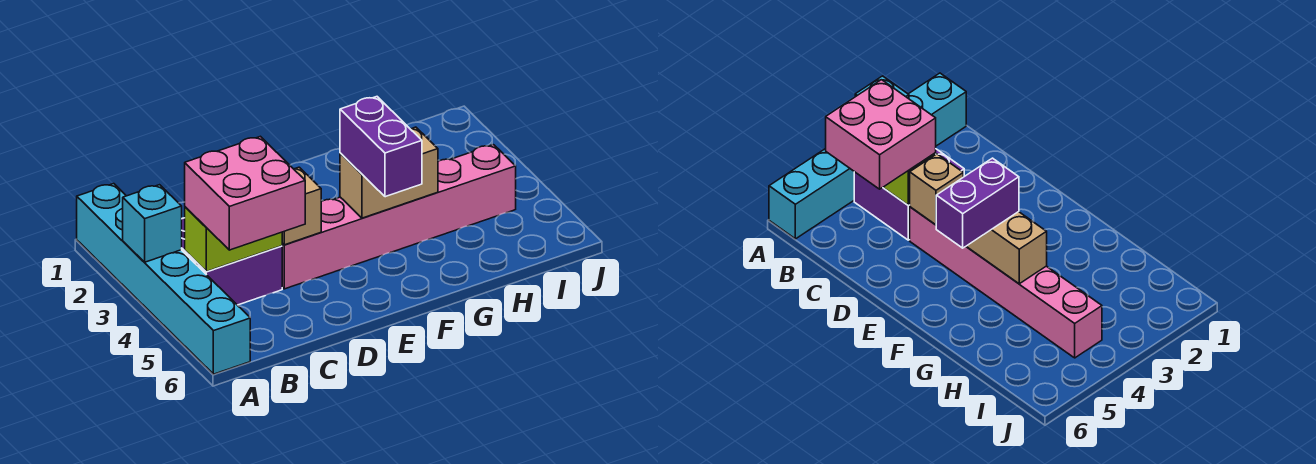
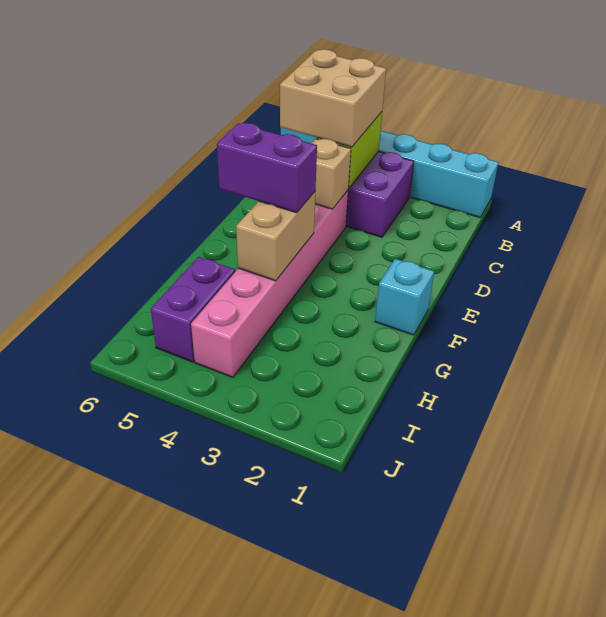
cyan 1x1 brick [123,185,182,262] -> cyan 1x1 brick moved to [375,259,434,335]
pink 2x2 brick [185,136,305,250] -> tan 2x2 brick [280,49,386,147]
none -> purple 1x2 brick [151,257,235,362]

